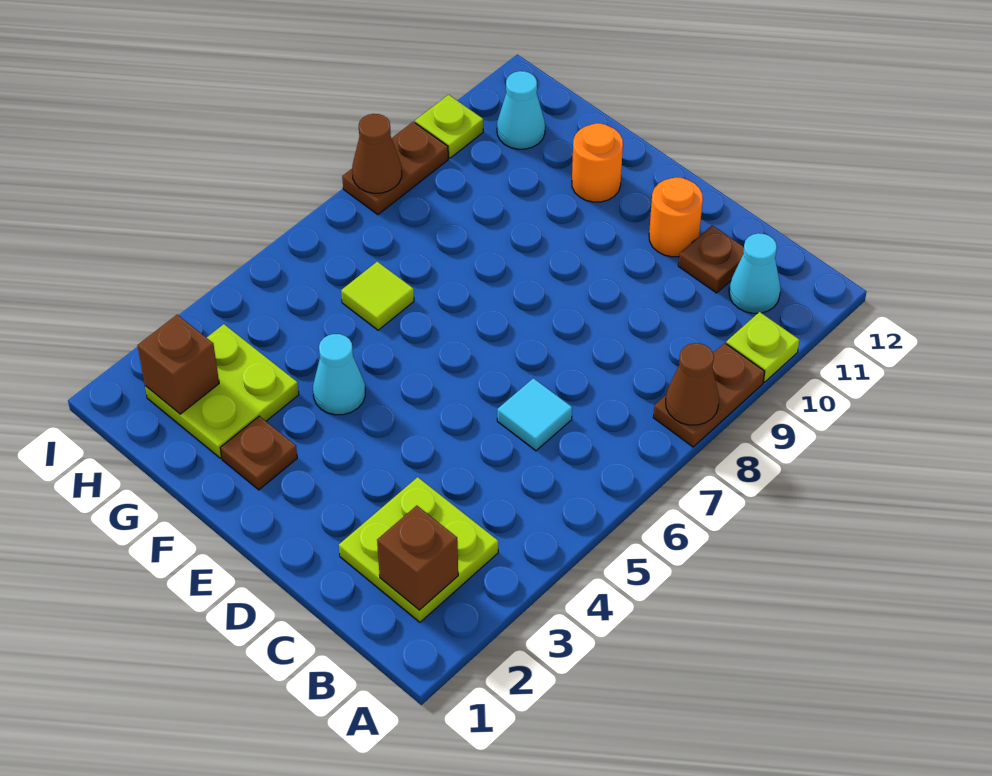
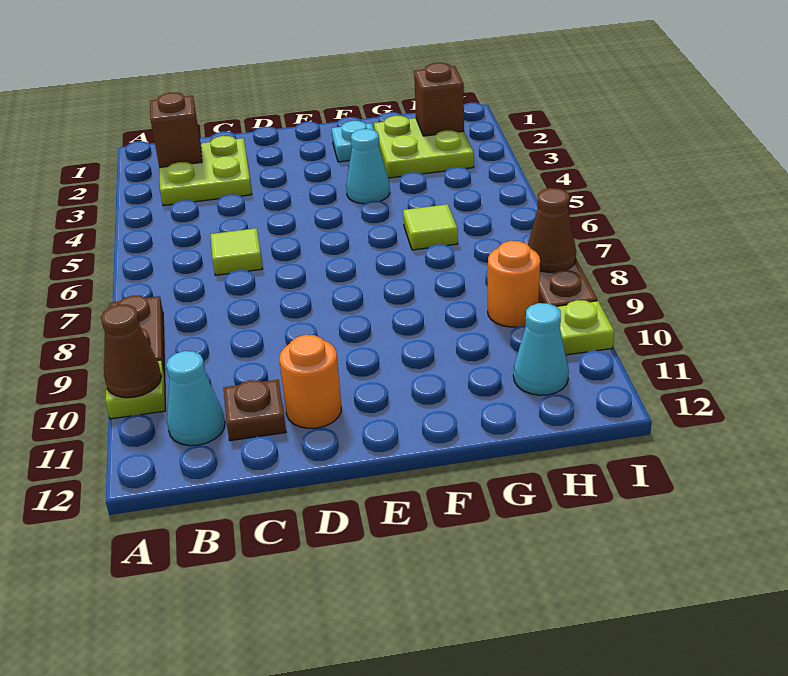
brown 1x1 cone [666,343,719,425] -> brown 1x1 cone moved to [101,305,161,398]
cyan 1x1 tile [497,378,572,451] -> lime 1x1 tile [210,228,263,275]
brown 1x1 plate [220,416,297,490] -> cyan 1x1 plate [332,121,374,162]
orange 1x1 round brick [572,123,623,202] -> orange 1x1 round brick moved to [488,241,540,327]

